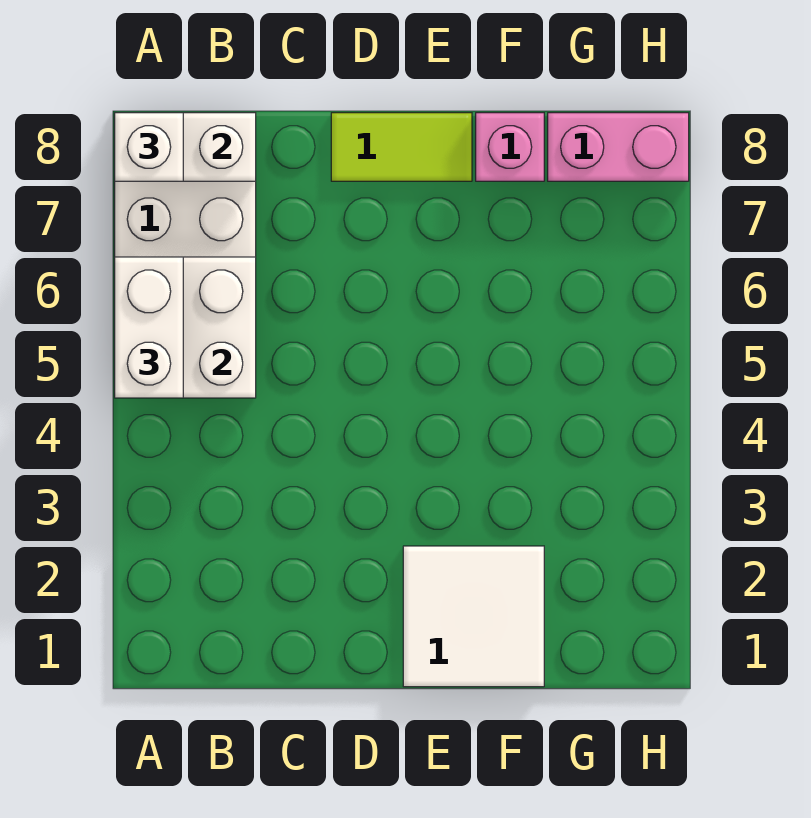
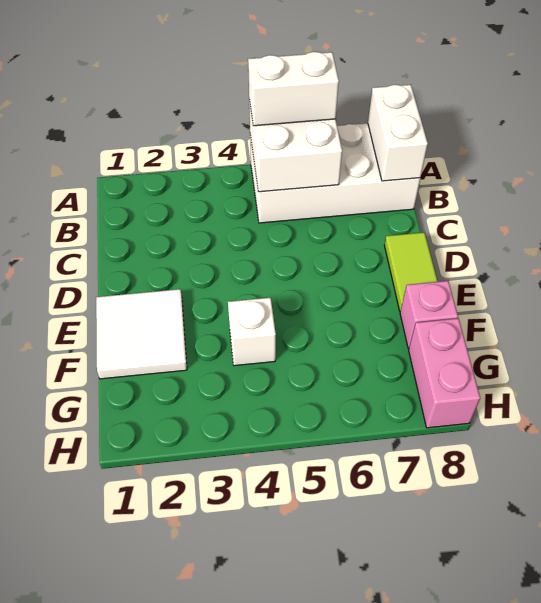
white 1x1 brick [115,113,183,181] -> white 1x1 brick moved to [228,298,276,366]

